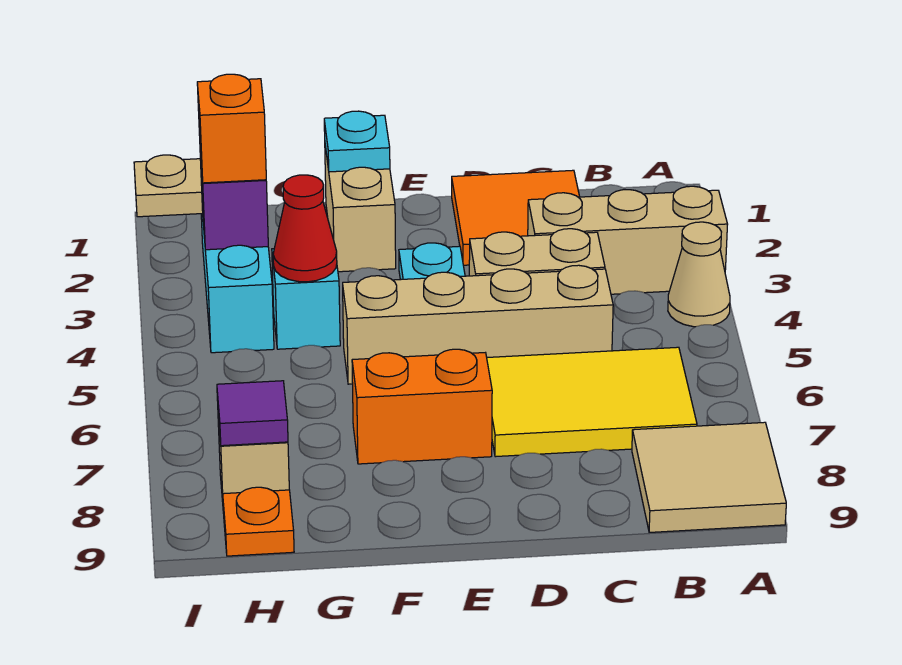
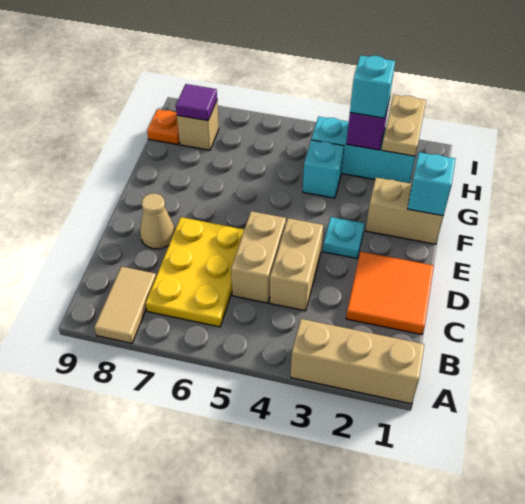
tan 1x3 brick [528,186,728,294] -> tan 1x3 brick turned to [291,319,424,404]
tan 1x1 cone [668,222,730,327] -> tan 1x1 cone moved to [140,193,175,249]
tan 2x2 tile [632,422,786,532] -> tan 1x2 tile [94,267,156,343]
yellow 2x3 tile [487,347,697,457] -> yellow 2x3 plate [146,217,244,327]
tan 1x4 brick [343,265,613,384] -> tan 1x2 brick [231,211,286,303]
orange 1x2 brick [352,349,492,464] -> none
cyan 1x1 plate [324,111,390,172] -> cyan 1x1 brick [408,152,455,216]
red 1x1 cone [273,175,337,282] -> none
orange 1x1 brick [197,74,266,183] -> cyan 1x1 brick [350,55,395,118]

